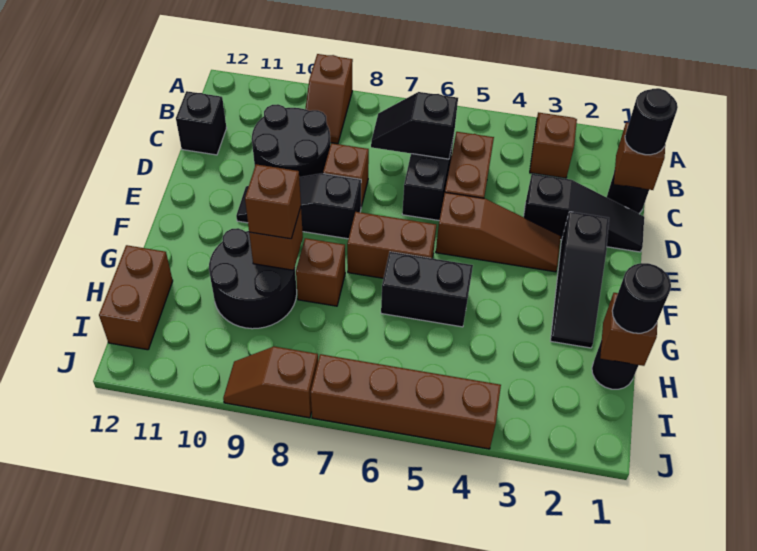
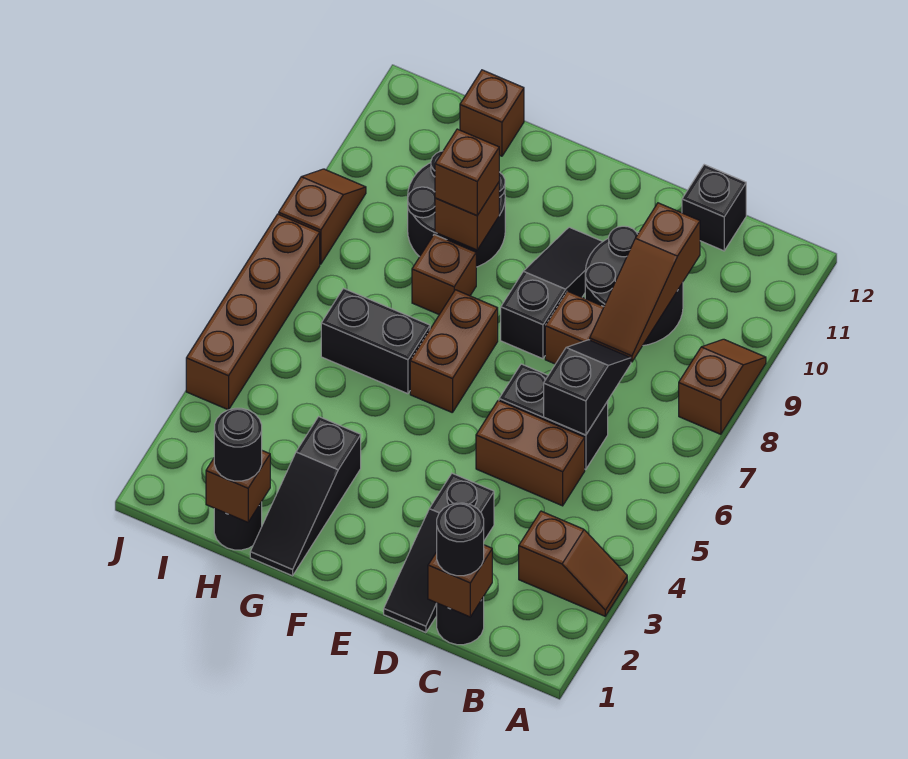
brown 1x2 slope [306,54,353,144] -> brown 1x2 slope turned to [679,339,766,434]
black 1x3 slope [551,212,609,348] -> black 1x3 slope turned to [250,417,361,576]
brown 1x3 slope [436,192,561,272] -> brown 1x3 slope moved to [590,203,700,362]
black 1x2 brick [381,252,473,327] -> black 1x2 brick turned to [321,288,430,394]
brown 1x2 brick [99,245,173,350] -> brown 1x1 brick [460,70,524,156]

